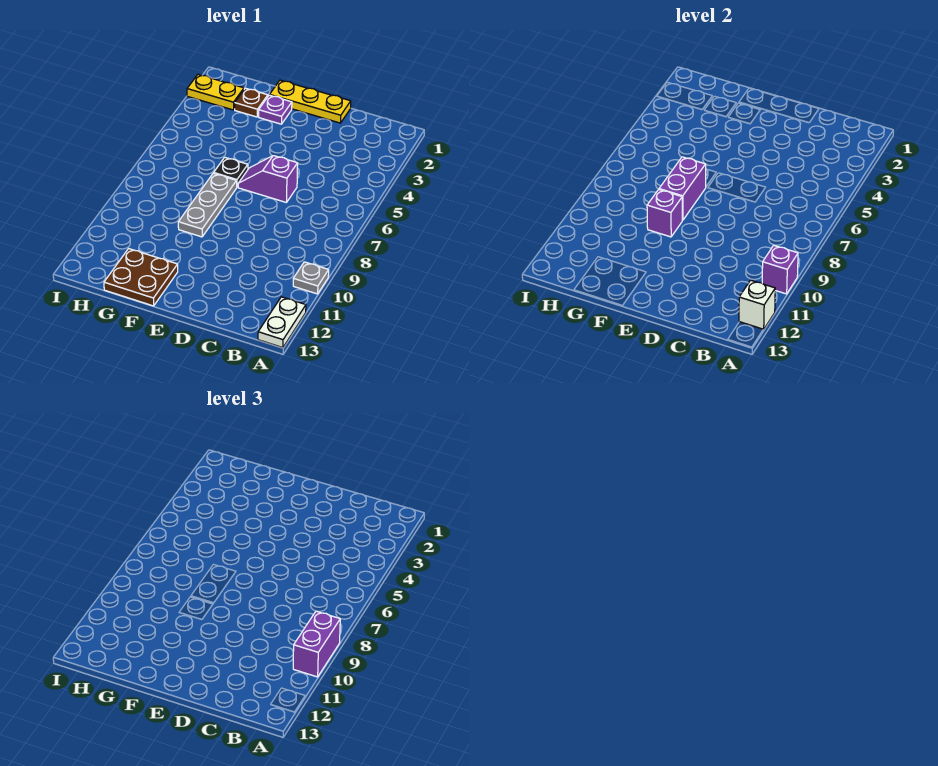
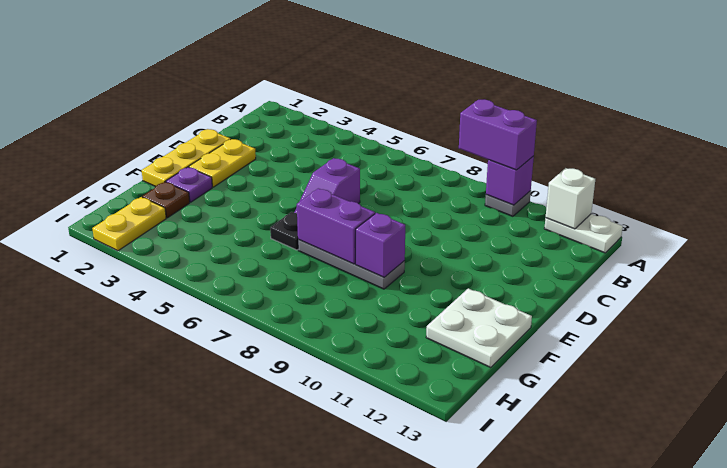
none -> yellow 1x2 plate [189,139,256,187]
brown 2x2 plate [104,249,178,306] -> white 2x2 plate [426,288,532,368]

